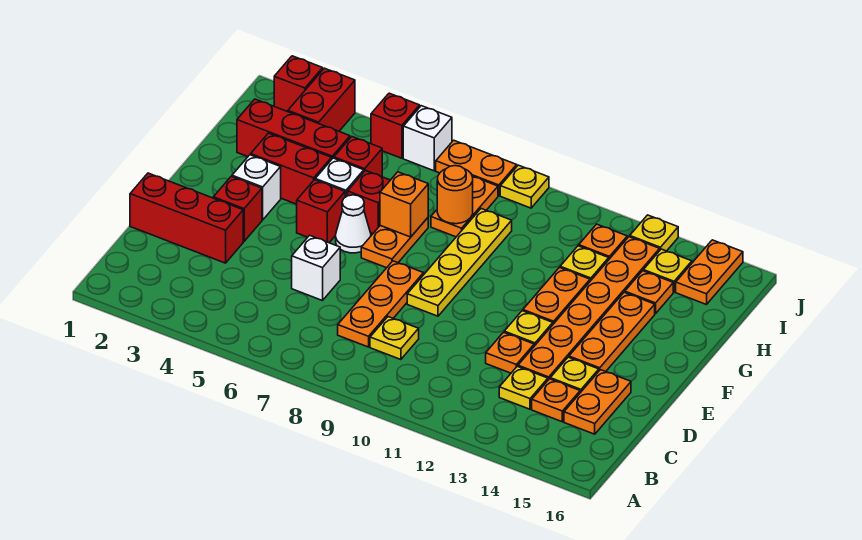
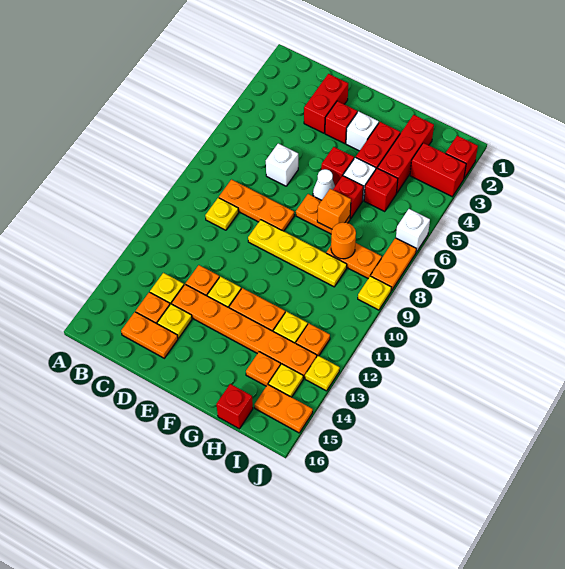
red 1x3 brick [130,173,243,263] -> red 1x2 brick [304,74,348,133]
orange 1x3 plate [569,292,655,372] -> none
red 1x1 brick [371,93,420,158] -> red 1x1 brick moved to [216,384,253,429]

